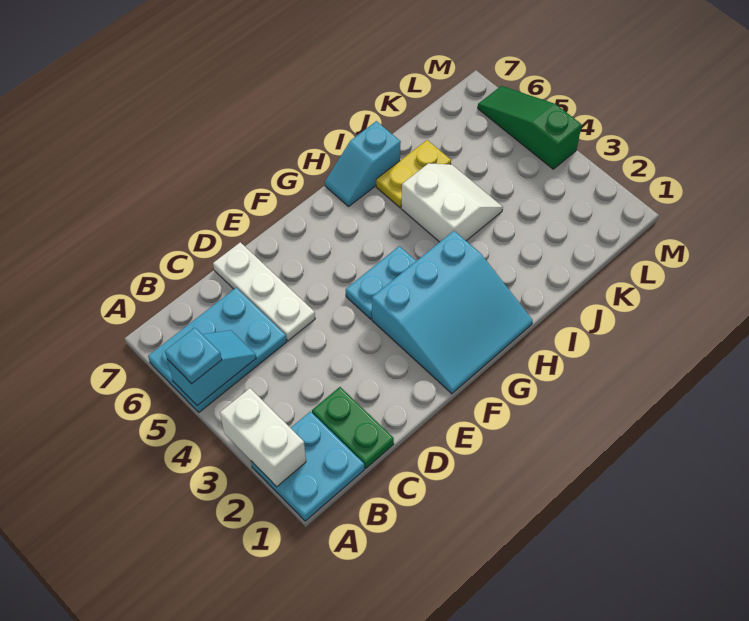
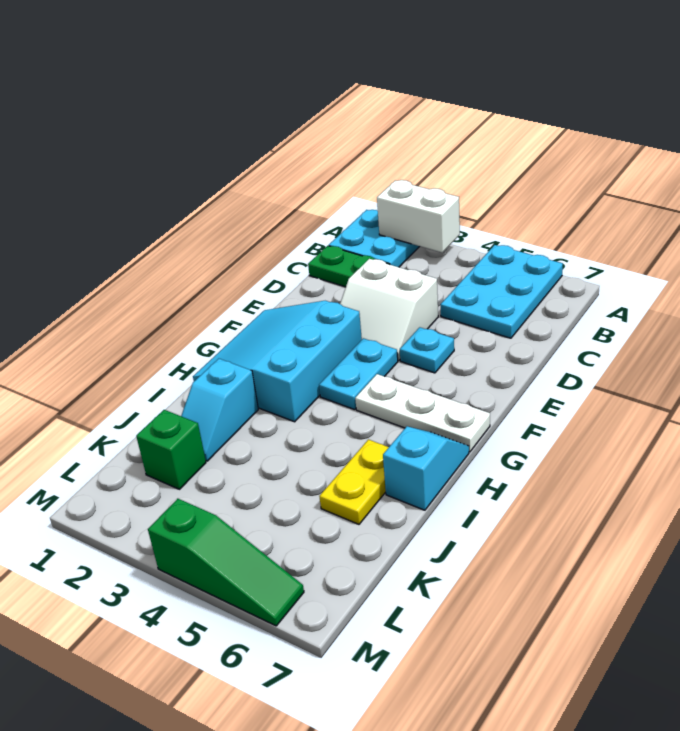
cyan 1x2 slope [167,330,256,406] -> cyan 1x2 slope moved to [181,359,258,461]
cyan 1x1 plate [165,328,222,384] -> cyan 1x1 plate moved to [400,327,454,373]
white 1x3 plate [213,242,315,341] -> white 1x3 plate moved to [355,374,490,452]
white 2x2 slope [401,163,503,242] -> white 2x2 slope moved to [340,259,438,361]
none -> green 1x1 brick [136,410,206,489]

